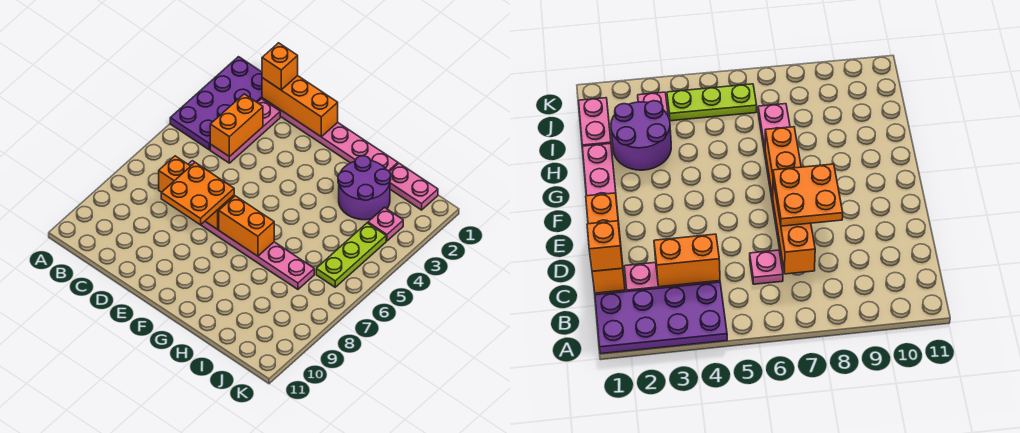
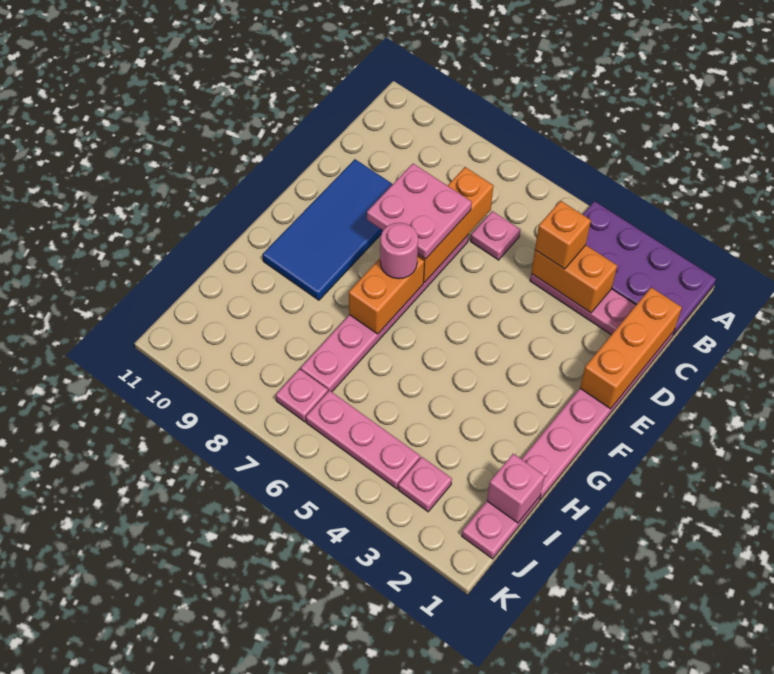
orange 1x1 brick [262,43,298,90] -> orange 1x1 brick moved to [535,201,591,269]
orange 2x2 plate [161,163,234,225] -> pink 2x2 plate [367,164,472,259]
none -> blue 2x4 tile [262,159,393,300]
none -> pink 1x1 round brick [380,223,418,279]
purple 2x2 round brick [338,156,391,220] -> none
none -> pink 1x1 brick [487,454,545,523]
lime 1x3 plate [316,223,386,287] -> pink 1x3 plate [306,390,420,489]
none -> pink 1x1 plate [276,369,328,422]

